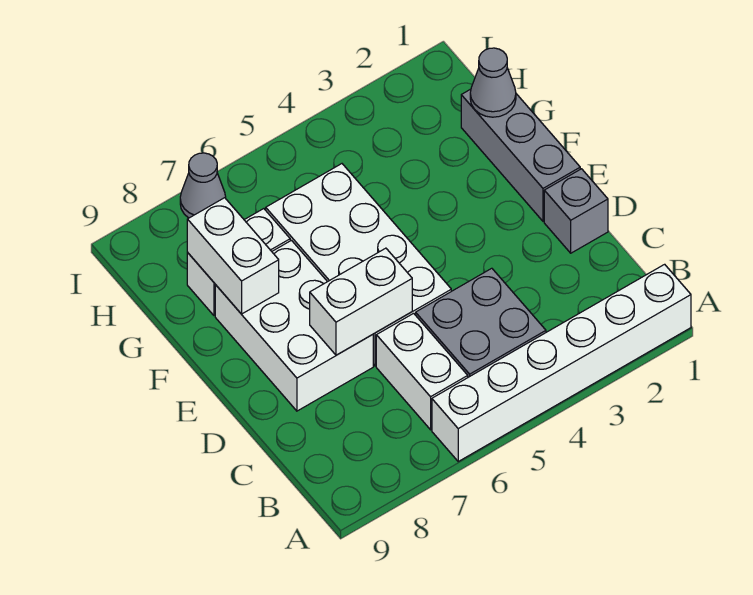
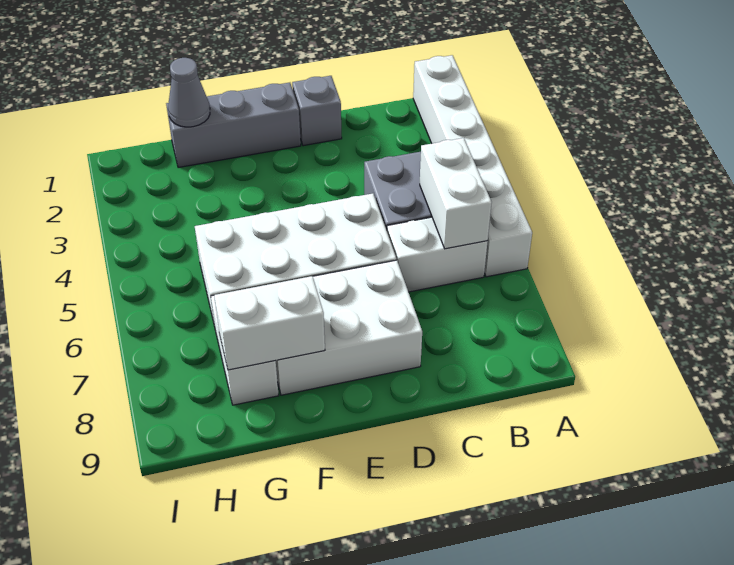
white 1x2 brick [310,248,412,355] -> white 1x2 brick moved to [420,138,492,249]
grey 1x1 cone [180,153,226,218] -> none

